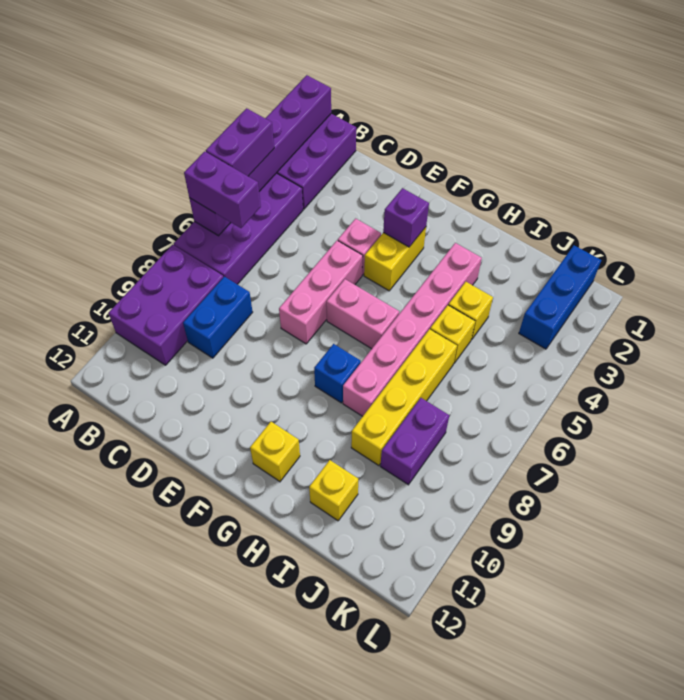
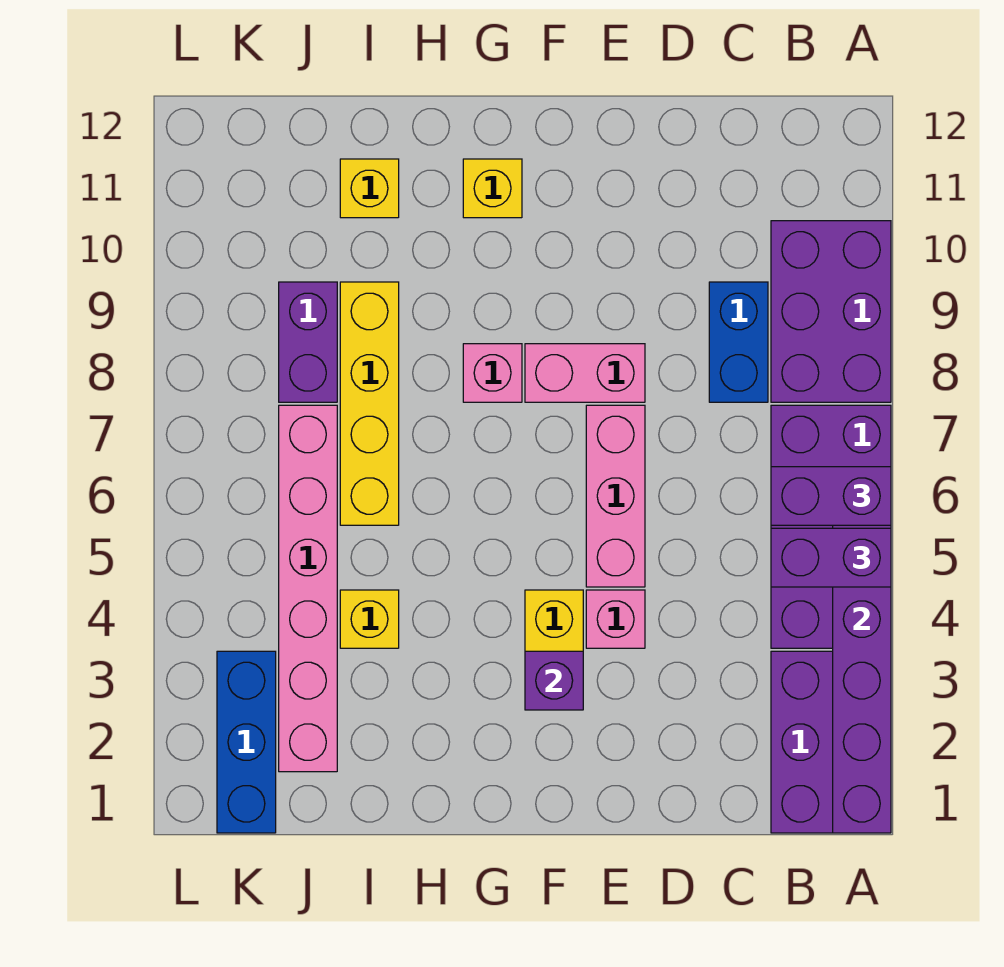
purple 1x2 brick [206,108,274,176] -> purple 1x2 brick turned to [771,528,891,587]
pink 1x2 brick [326,279,399,349] -> pink 1x2 brick moved to [525,344,645,402]
blue 1x1 brick [314,344,361,403] -> pink 1x1 brick [463,344,522,402]
pink 1x6 brick [343,243,482,416] -> pink 1x6 brick moved to [279,405,337,772]
yellow 1x1 brick [430,305,475,363] -> none

